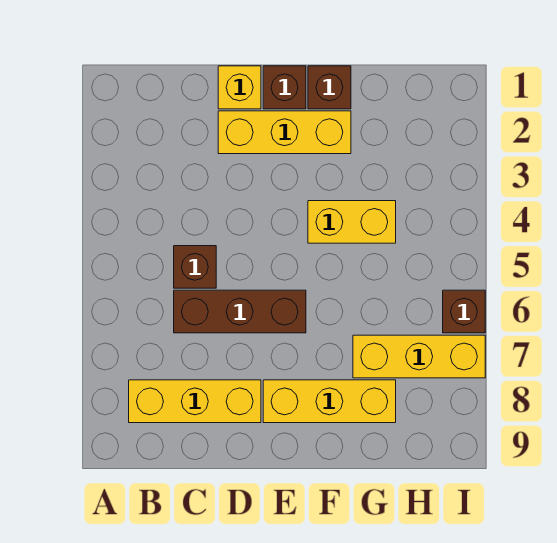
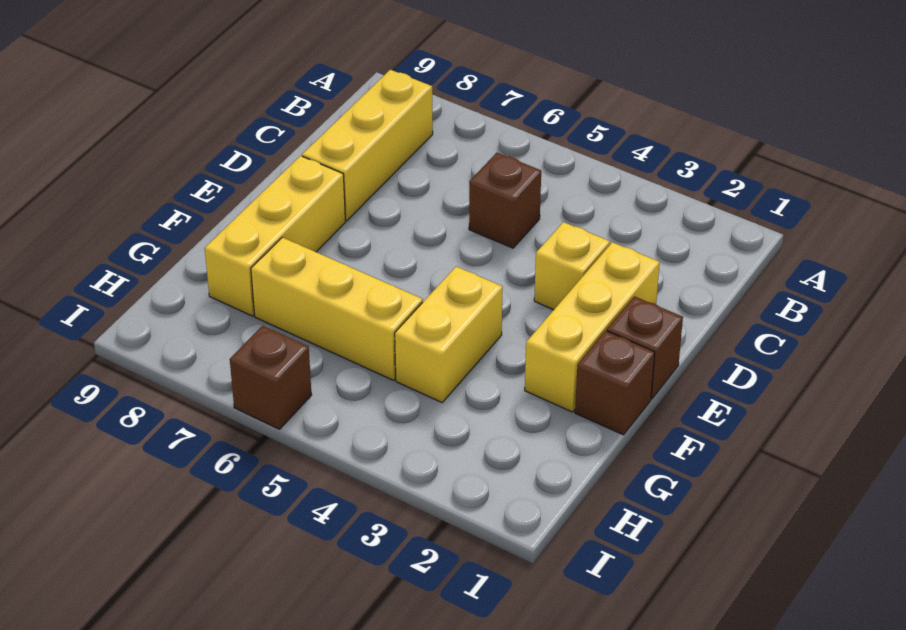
brown 1x3 brick [174,290,306,333] -> none
yellow 1x1 brick [218,66,261,109] -> yellow 1x1 brick moved to [534,222,610,310]
yellow 1x3 brick [353,335,485,378] -> yellow 1x3 brick turned to [251,237,423,380]

